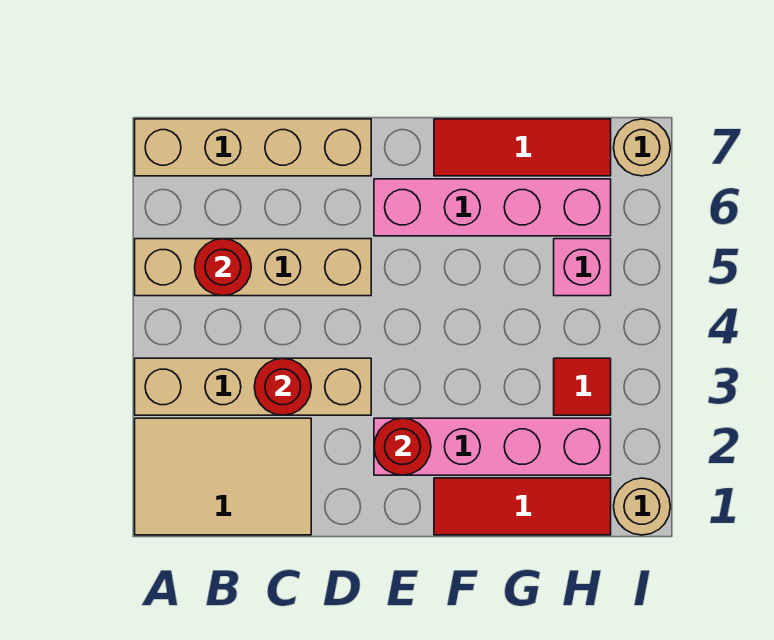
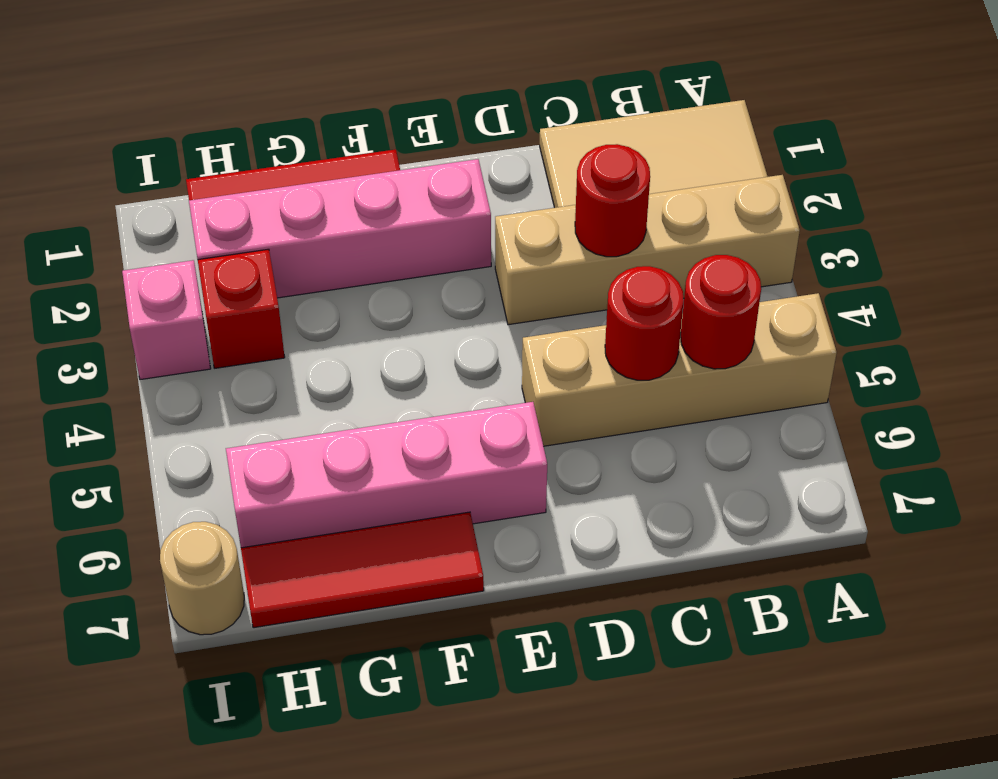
tan 1x4 brick [135,119,371,176] -> none
red 1x1 round brick [374,418,431,475] -> red 1x1 round brick moved to [605,266,684,380]
red 1x1 tile [554,358,611,415] -> red 1x1 brick [198,249,285,368]
pink 1x1 brick [554,239,611,296] -> pink 1x1 brick moved to [122,260,211,380]
tan 1x1 round brick [614,478,670,535] -> none

